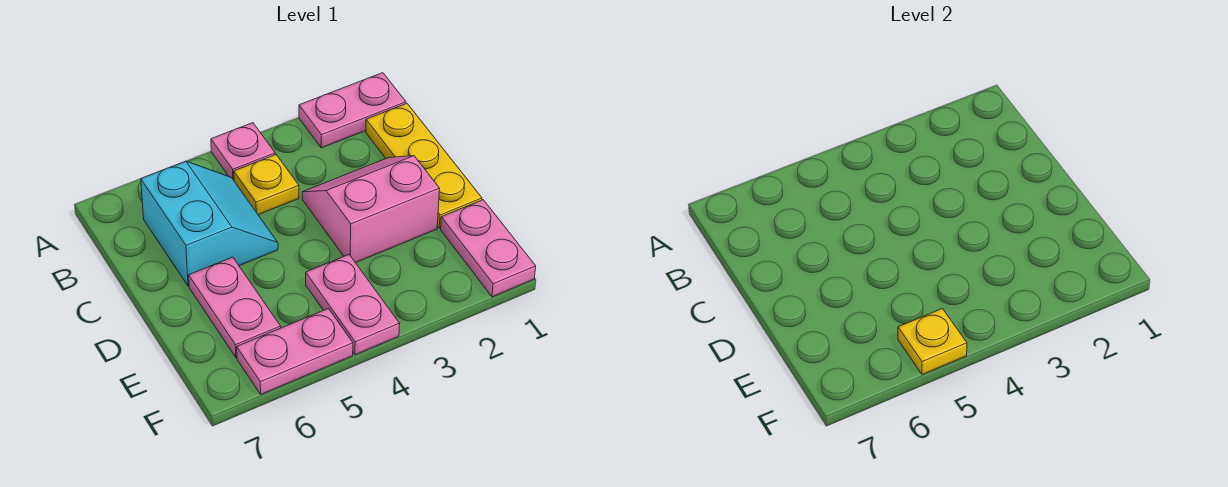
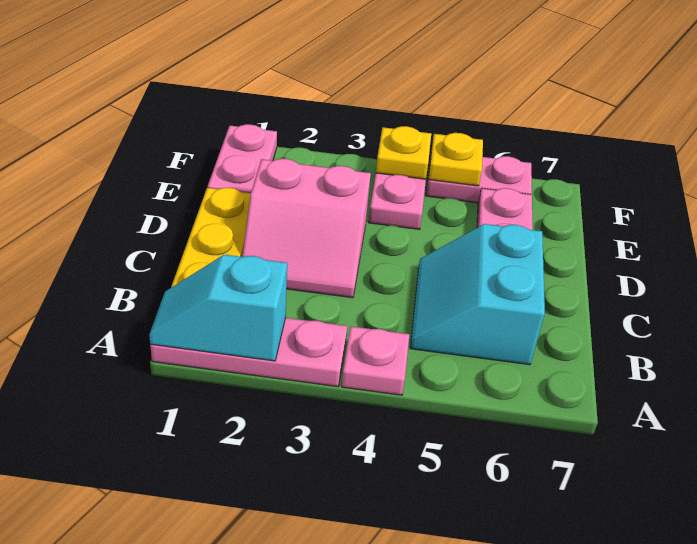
pink 1x2 plate [299,73,406,148] -> pink 1x3 plate [150,318,347,387]
none -> cyan 1x2 slope [149,255,287,361]
yellow 1x1 plate [234,155,299,215] -> yellow 1x1 plate moved to [376,126,431,179]

